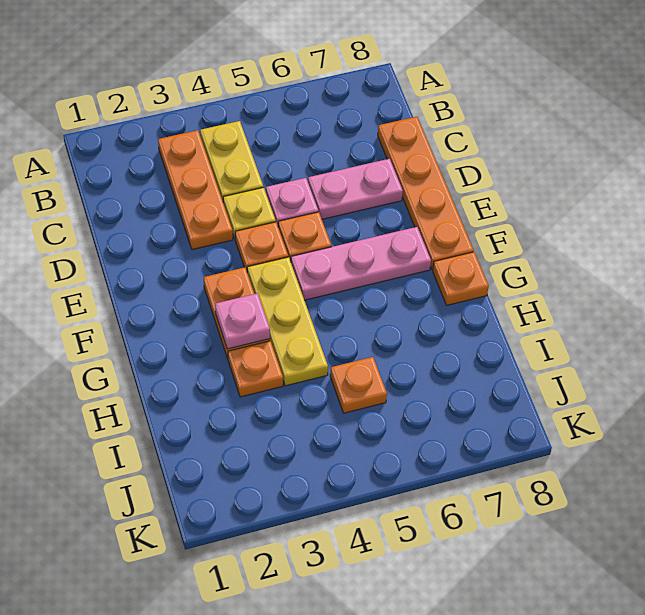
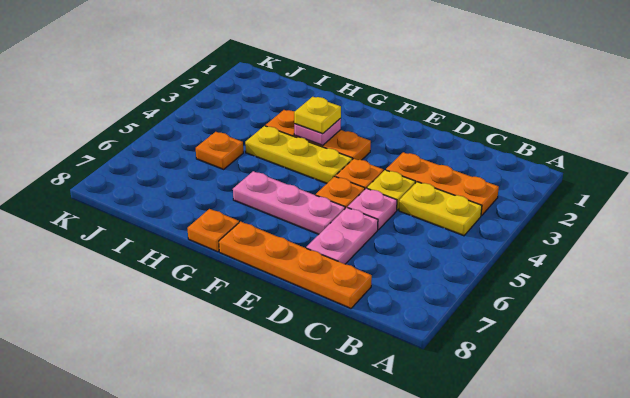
pink 1x3 plate [291,227,431,300] -> pink 1x3 plate turned to [233,171,345,234]
none -> yellow 1x1 plate [294,97,341,134]

